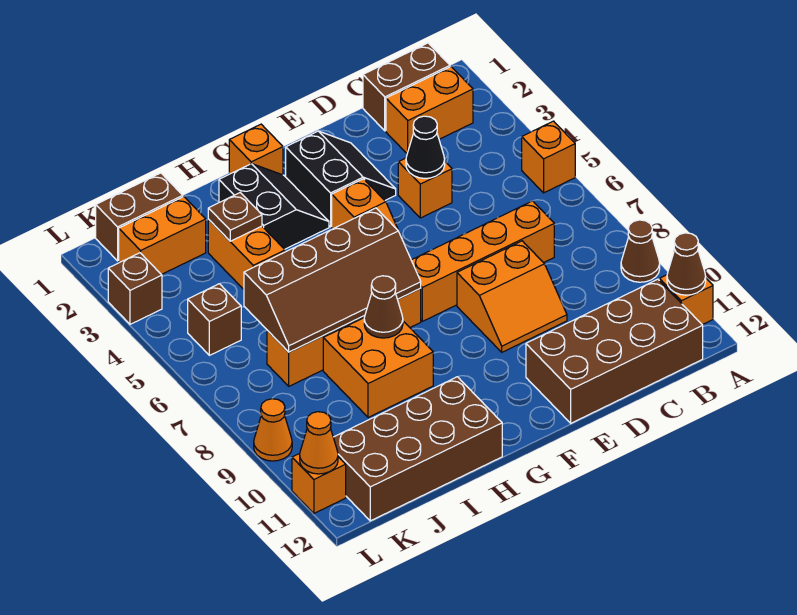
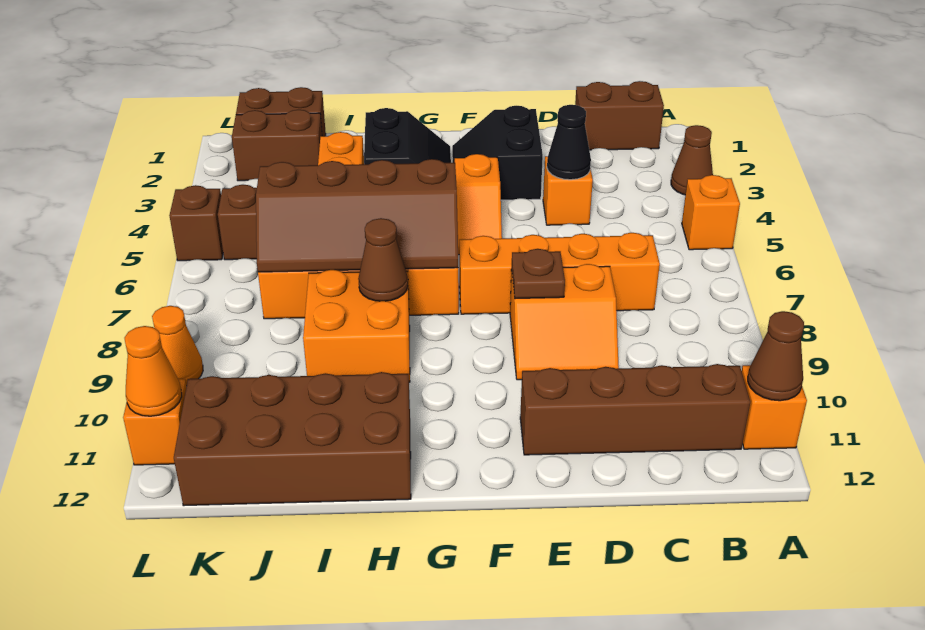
brown 1x1 cone [621,220,660,282] -> brown 1x1 cone moved to [671,125,713,195]
orange 1x2 brick [386,67,473,153] -> none
brown 2x4 brick [526,279,703,423] -> brown 1x4 brick [520,364,750,455]
black 2x2 slope [286,131,396,227] -> black 2x2 slope turned to [452,106,543,200]
orange 1x1 brick [229,124,283,175] -> none
brown 1x1 plate [208,193,262,241] -> brown 1x1 plate moved to [512,249,565,299]
orange 1x2 brick [119,197,206,275] -> brown 1x2 brick [232,110,322,181]
brown 1x1 brick [108,253,162,324] -> brown 1x1 brick moved to [169,185,223,261]

